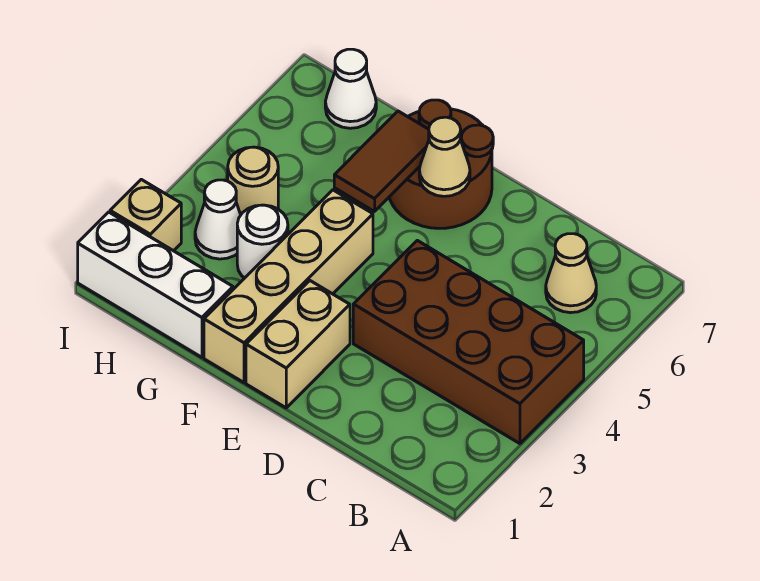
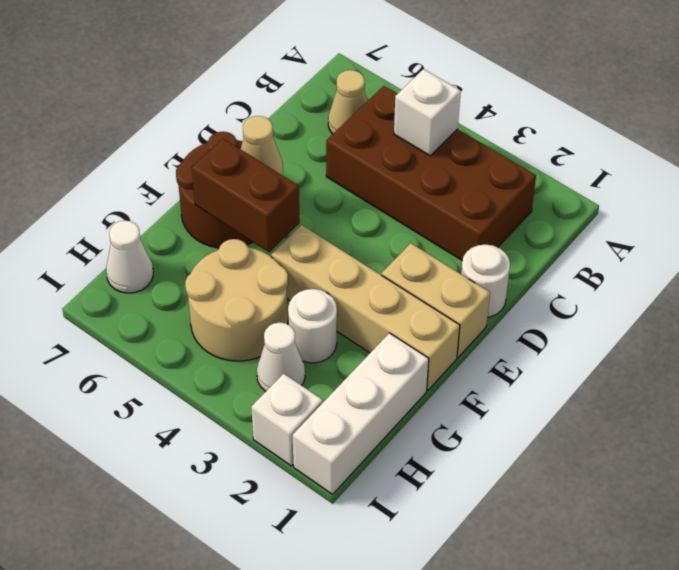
brown 2x4 brick [353,240,584,444] -> brown 2x4 brick turned to [326,86,536,261]
none -> white 1x1 brick [394,69,461,156]
none -> white 1x1 round brick [461,245,510,317]
brown 1x2 tile [334,111,429,212] -> brown 1x2 brick [192,139,300,252]
tan 1x1 round brick [228,147,278,215] -> tan 2x2 round brick [185,239,288,361]
tan 1x1 brick [110,179,181,251] -> white 1x1 brick [251,374,323,466]

